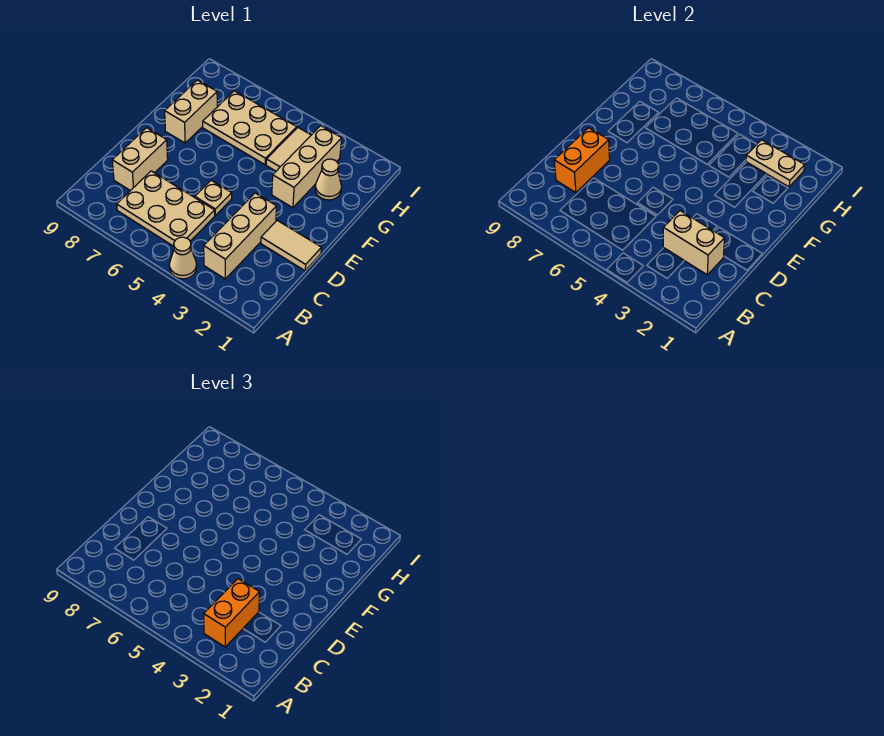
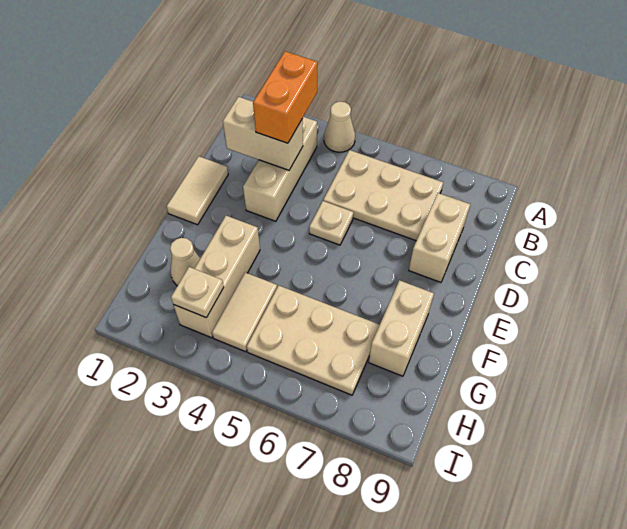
orange 1x2 brick [554,128,610,193] -> none
tan 1x2 tile [261,220,321,271] -> tan 1x2 tile turned to [167,156,228,225]
tan 1x2 plate [746,140,805,187] -> tan 1x1 plate [171,267,224,318]

